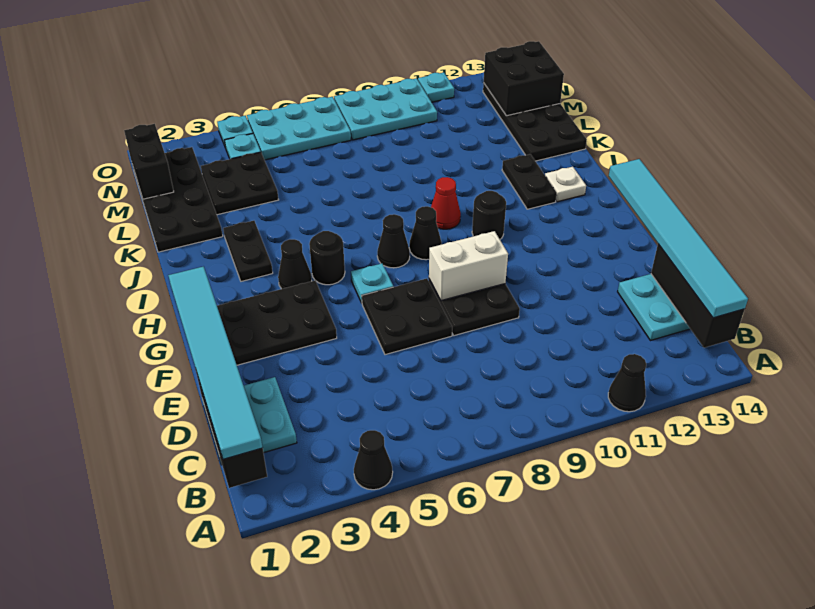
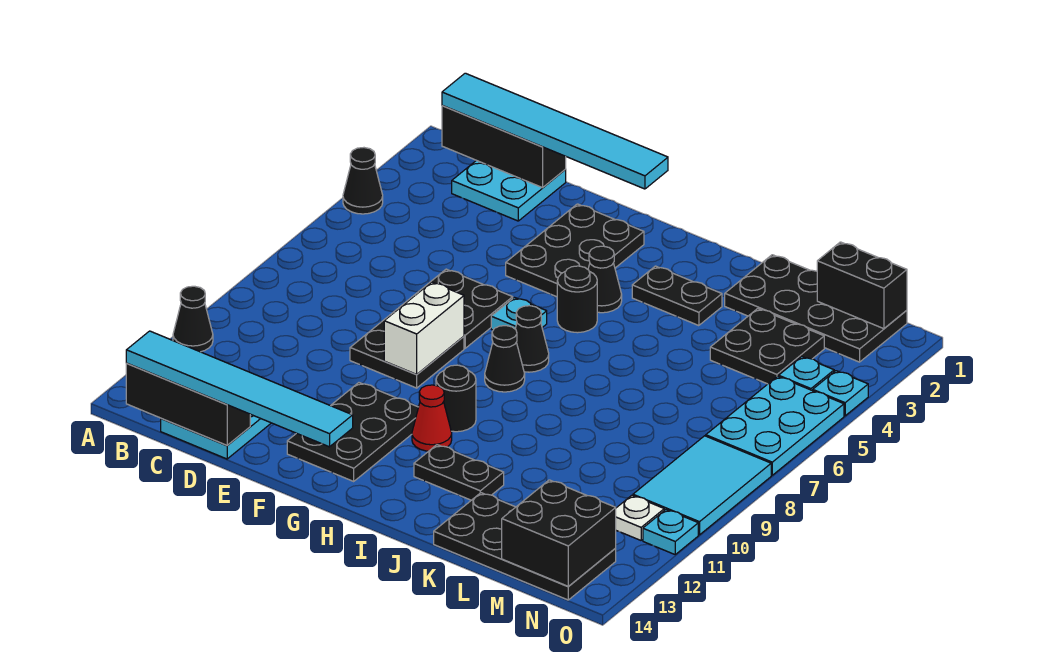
none -> black 2x3 plate [287,383,418,481]
red 1x1 cone [431,177,461,229] -> red 1x1 cone moved to [412,385,452,451]
white 1x1 plate [545,167,586,202] -> white 1x1 plate moved to [616,495,664,540]
cyan 2x3 plate [334,78,437,140] -> cyan 2x3 tile [633,436,771,535]

